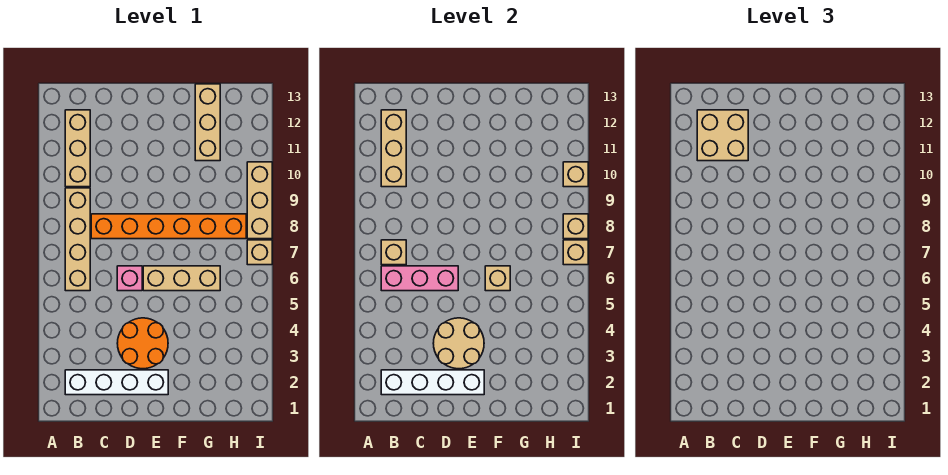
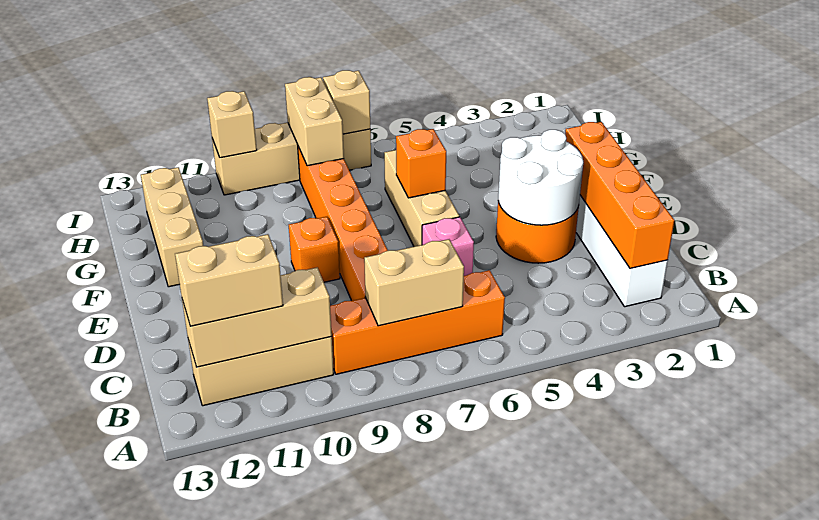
white 1x4 brick [381,370,484,395] -> orange 1x4 brick [565,122,674,268]
tan 1x4 brick [65,188,90,291] -> orange 1x4 brick [330,270,505,374]
pink 1x3 brick [381,266,458,291] -> none
tan 1x1 brick [381,240,406,265] -> tan 1x2 brick [364,239,464,326]
tan 2x2 brick [697,110,748,161] -> tan 1x2 brick [175,234,283,326]
tan 2x2 round brick [433,318,484,369] -> white 2x2 round brick [498,130,583,225]
none -> orange 1x1 brick [289,217,340,282]
tan 1x1 brick [485,266,510,291] -> orange 1x1 brick [396,129,446,198]
tan 1x3 brick [195,84,220,161] -> tan 1x3 brick turned to [141,167,203,287]
tan 1x1 brick [563,214,588,239] -> tan 1x2 brick [285,77,344,166]

